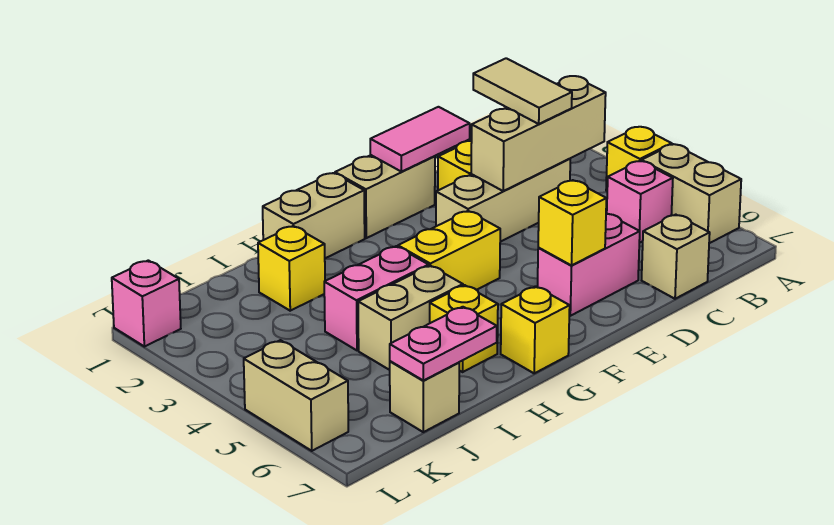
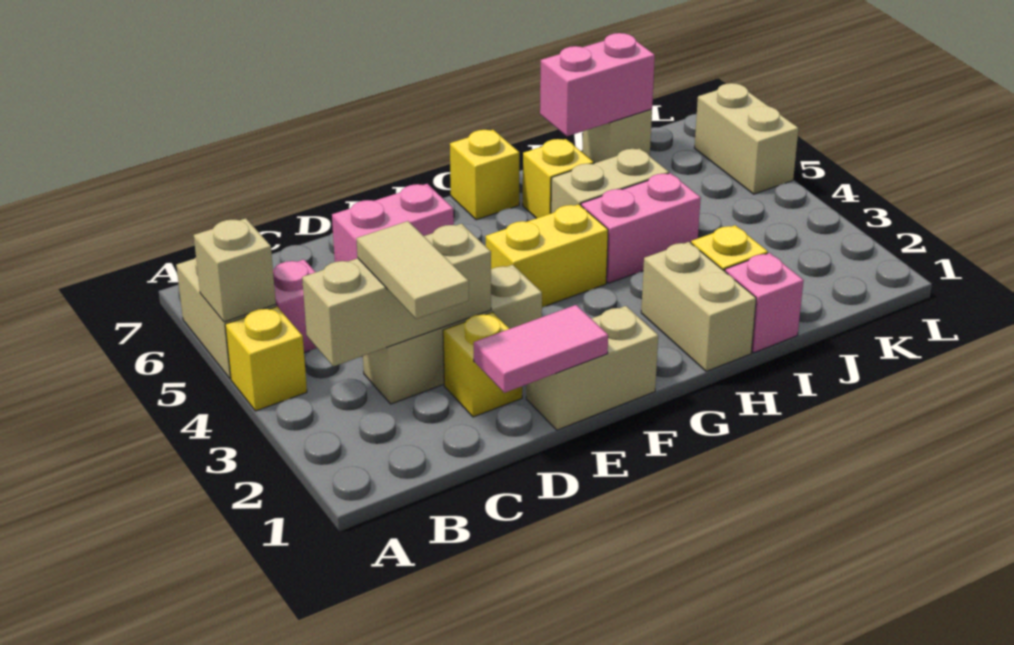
tan 1x1 brick [642,215,710,299] -> tan 1x1 brick moved to [194,218,276,322]
yellow 1x1 brick [538,180,606,265] -> none
tan 1x2 brick [263,173,365,258] -> tan 1x2 brick turned to [641,242,756,371]
pink 1x2 plate [390,307,497,381] -> pink 1x2 brick [540,33,655,136]
pink 1x1 brick [112,260,181,347] -> pink 1x1 brick moved to [725,253,804,353]

